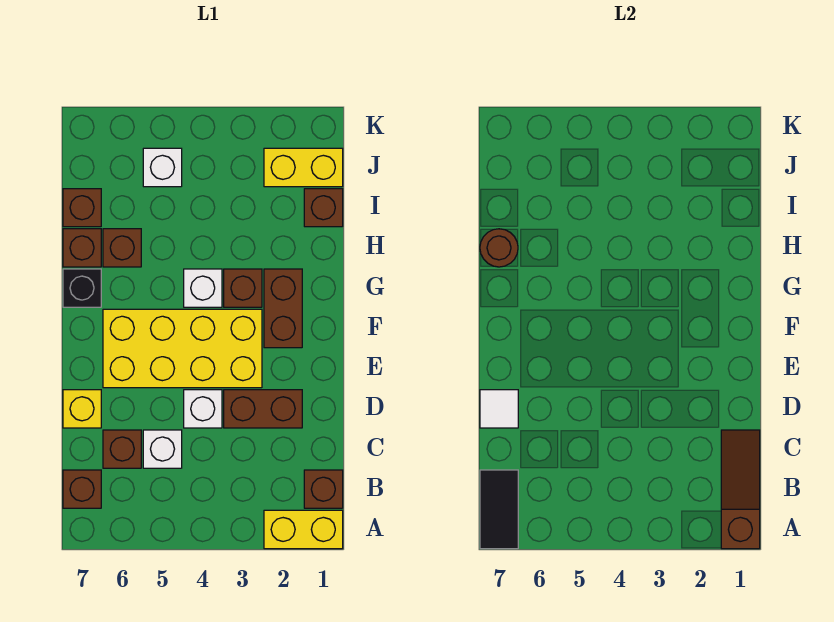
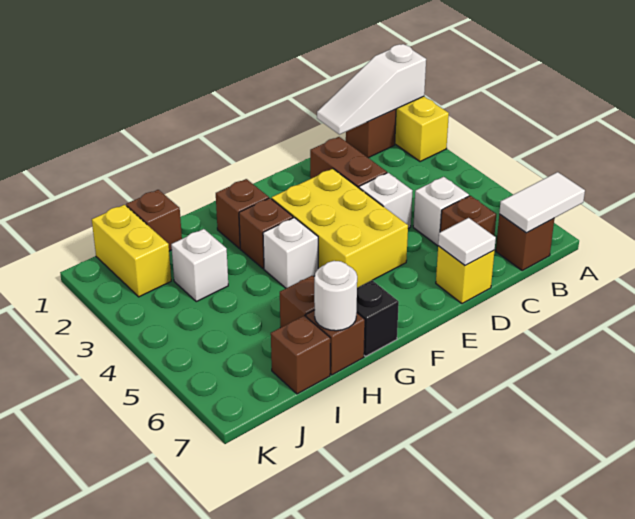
brown 1x3 slope [721,430,760,549] -> white 1x3 slope [317,44,426,135]
black 1x2 tile [480,470,518,549] -> white 1x2 tile [499,172,585,233]
yellow 2x4 brick [103,309,262,388] -> yellow 2x3 brick [272,169,408,288]
brown 1x2 brick [264,269,302,348] -> brown 1x1 brick [216,179,269,248]
brown 1x1 round brick [480,229,518,267] -> white 1x1 round brick [314,261,357,331]
white 1x1 brick [143,148,182,187] -> white 1x1 brick moved to [171,229,228,301]

